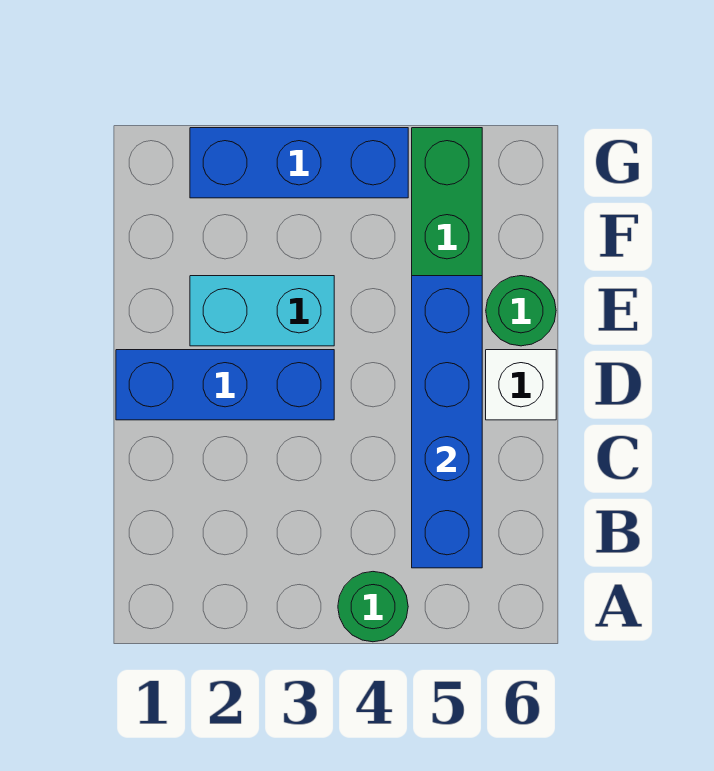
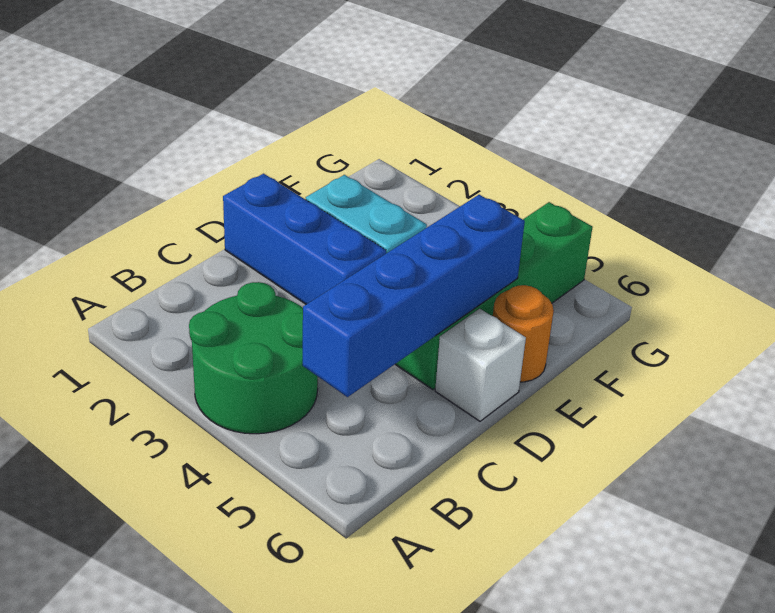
green 1x1 round brick [338,572,408,642] -> green 2x2 round brick [189,282,318,434]
green 1x1 round brick [486,276,556,346] -> orange 1x1 round brick [493,285,554,382]
blue 1x3 brick [190,128,408,198] -> none

